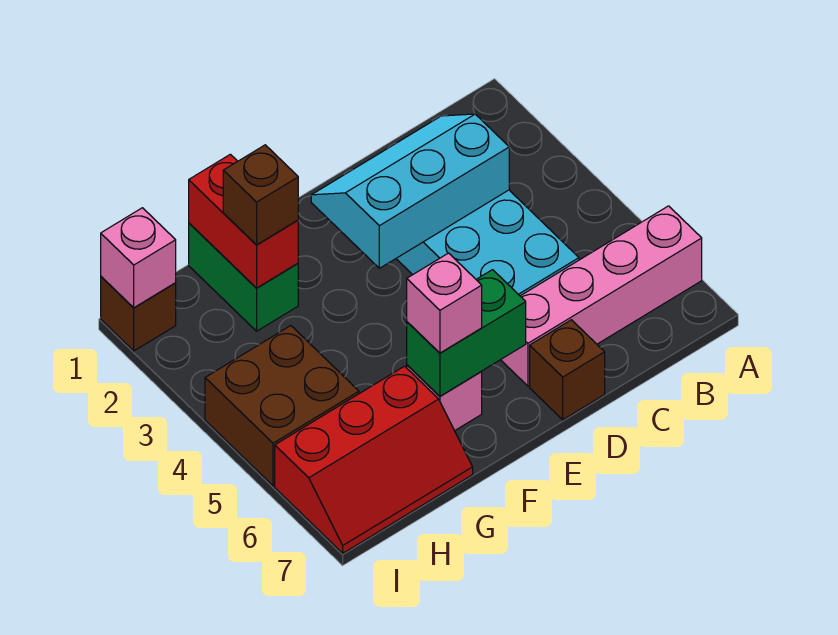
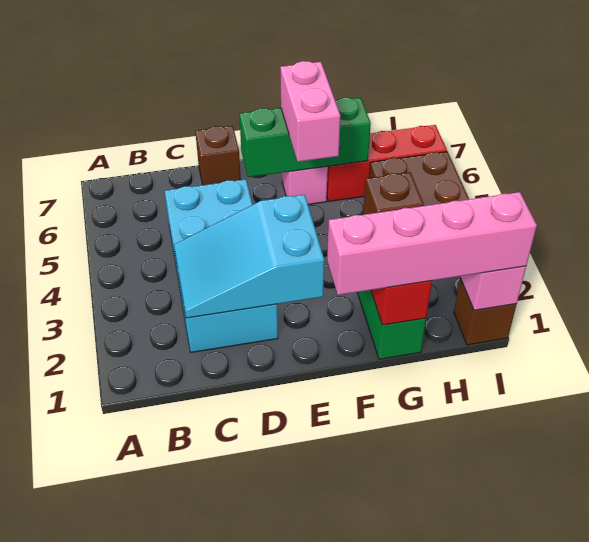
pink 1x4 brick [501,206,702,386] -> pink 1x4 brick moved to [327,192,537,295]
cyan 2x3 slope [311,114,509,268] -> cyan 2x3 slope turned to [174,195,324,318]
green 1x2 brick [407,270,526,396] -> green 1x3 brick [239,98,371,177]
pink 1x1 brick [407,253,482,353] -> pink 1x2 brick [280,61,340,162]

